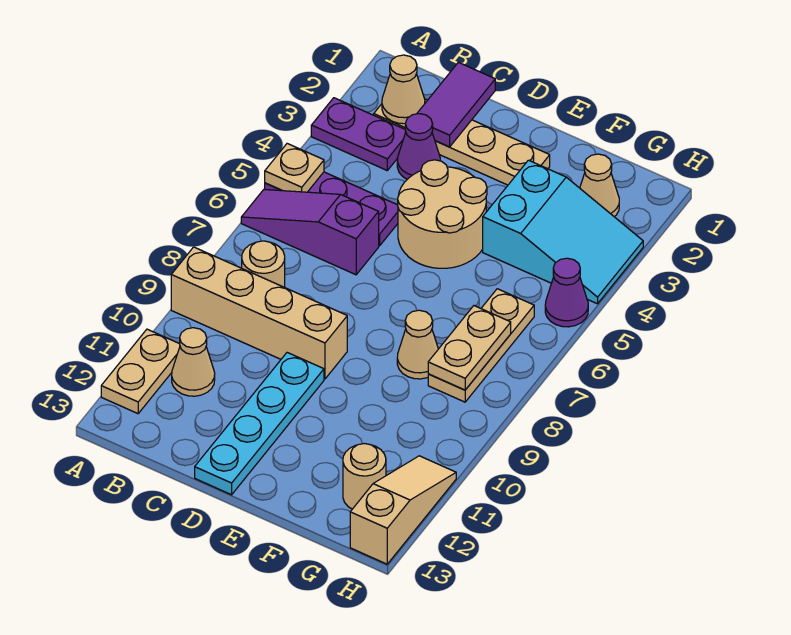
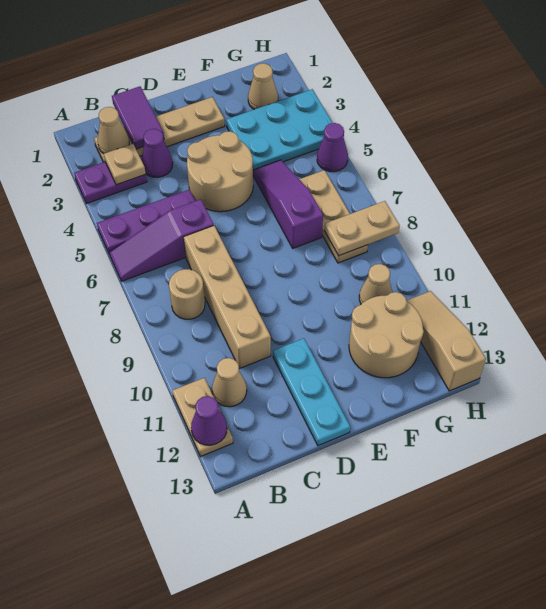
tan 1x1 plate [265,144,324,192] -> tan 1x1 plate moved to [104,144,146,185]
tan 1x4 brick [171,247,347,379] -> tan 1x4 brick turned to [184,226,271,368]
none -> purple 1x1 cone [191,396,227,445]
cyan 1x4 plate [195,353,324,495] -> cyan 1x3 plate [273,338,350,446]
cyan 2x3 slope [483,160,643,304] -> cyan 2x3 plate [226,89,332,170]
none -> purple 1x3 slope [253,160,323,248]
tan 1x1 cone [397,310,438,379] -> tan 1x1 cone moved to [359,264,392,304]
tan 1x2 plate [428,306,511,390] -> tan 1x2 plate turned to [324,201,400,256]
tan 1x1 round brick [343,444,386,509] -> tan 2x2 round brick [349,292,424,378]

